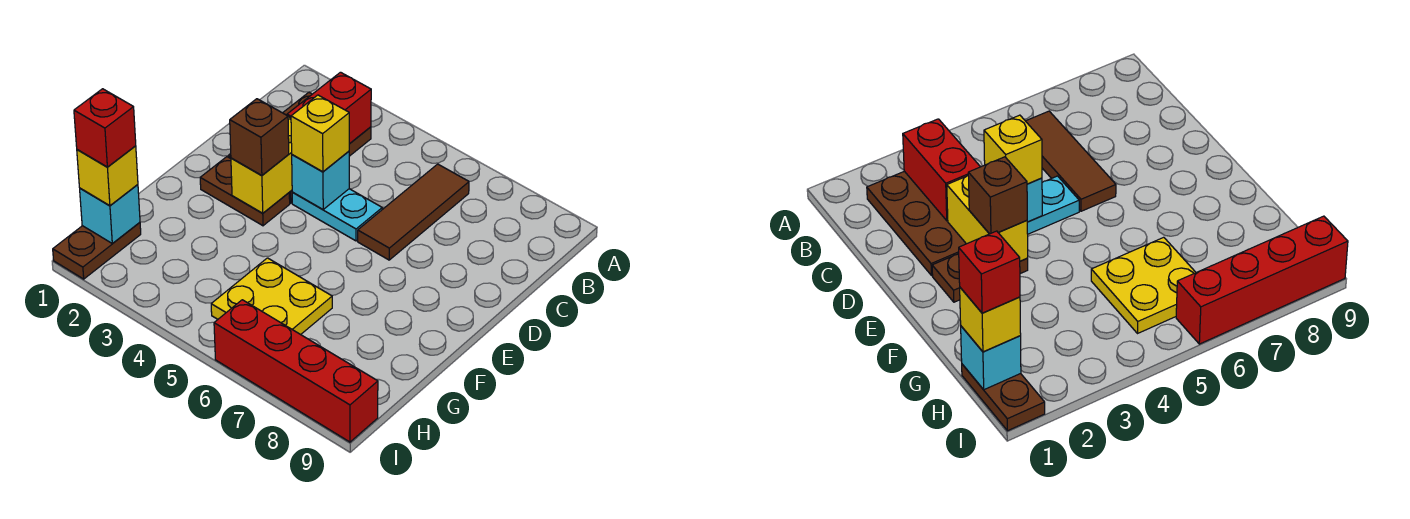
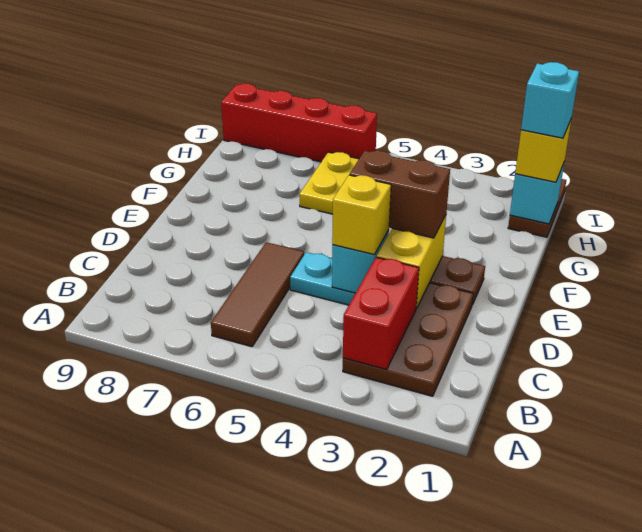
brown 1x1 brick [230,99,289,176] -> brown 1x2 brick [350,151,450,238]
red 1x1 brick [74,89,136,167] -> cyan 1x1 brick [521,62,579,138]

